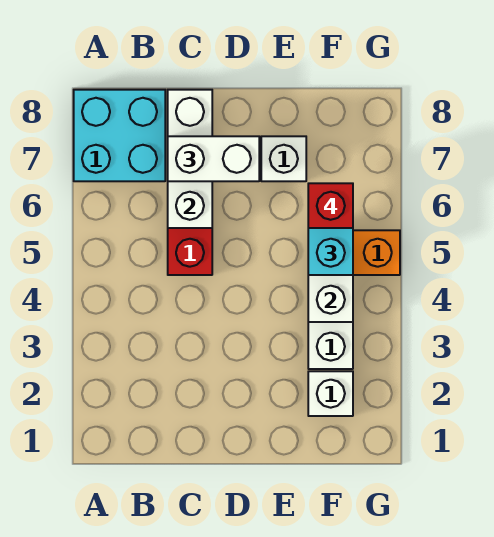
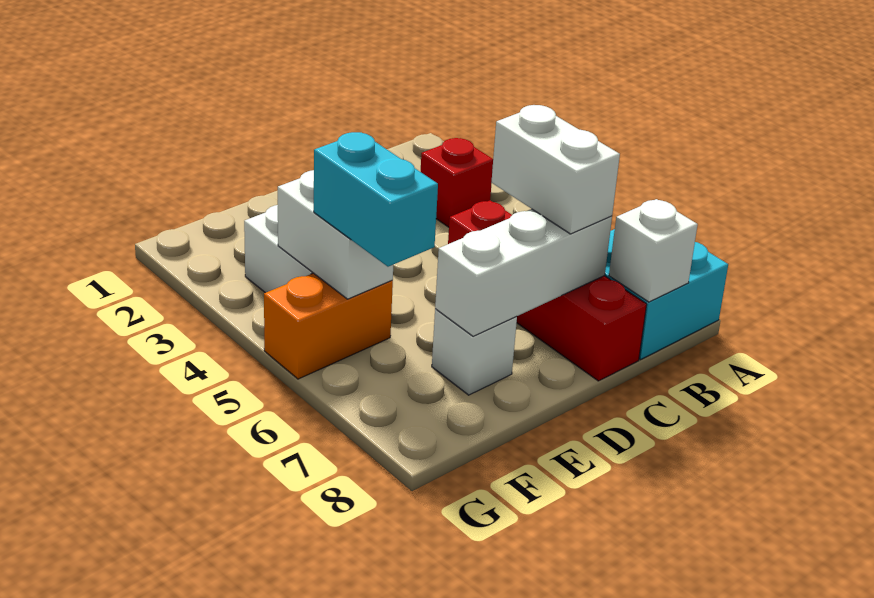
white 1x3 brick [168,90,212,228] -> white 1x3 brick turned to [435,209,612,336]
white 1x2 brick [168,136,259,181] -> white 1x2 brick turned to [491,105,620,234]
white 1x1 brick [308,371,353,416] -> white 1x1 brick moved to [609,199,698,302]
red 1x1 brick [308,183,353,228] -> red 1x1 brick moved to [421,138,493,227]

